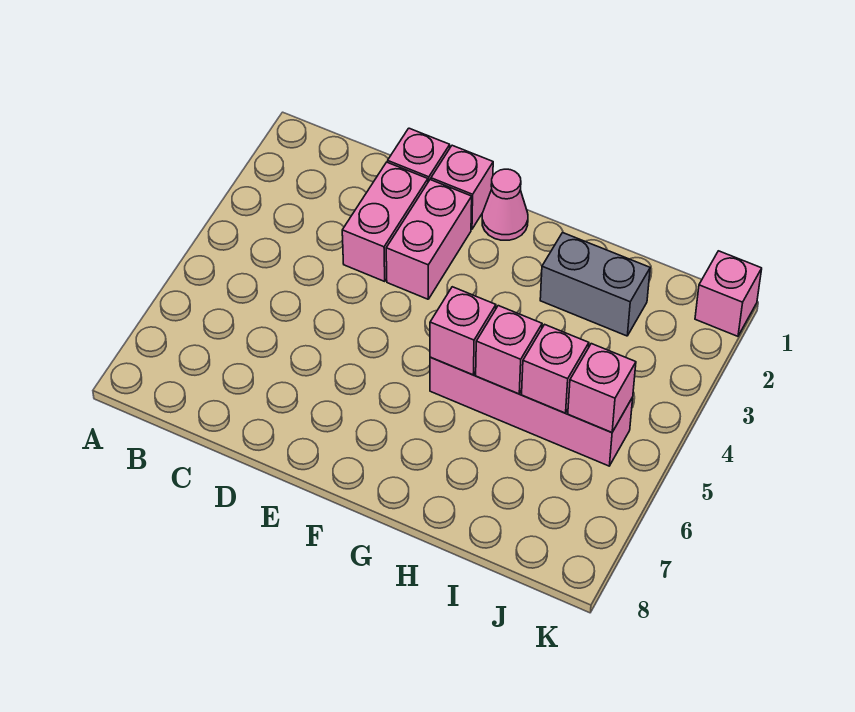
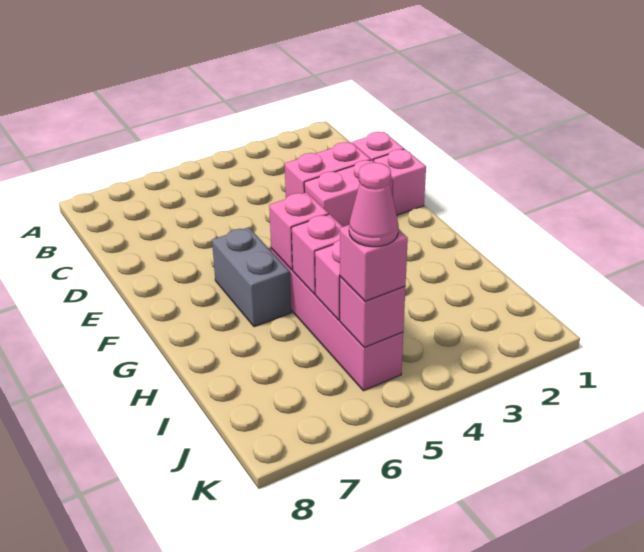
pink 1x1 cone [482,169,528,240] -> pink 1x1 cone moved to [349,162,399,247]
grey 1x2 brick [540,233,650,336] -> grey 1x2 brick moved to [212,227,291,327]
pink 1x1 brick [695,251,762,336] -> pink 1x1 brick moved to [340,225,408,301]

